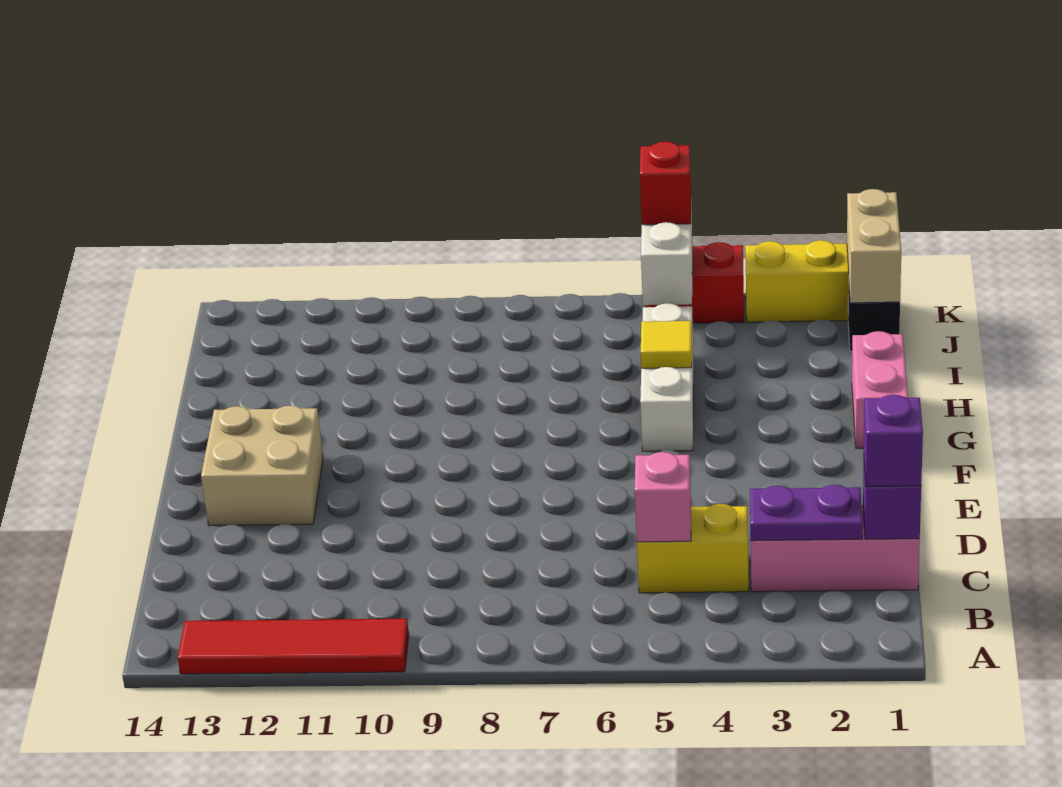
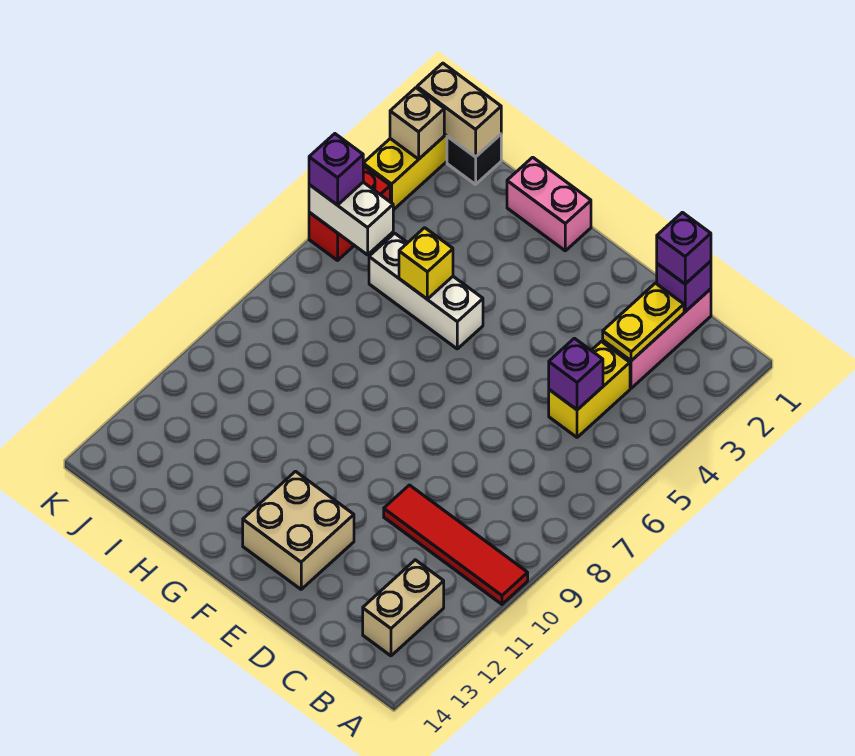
red 1x4 tile [178,619,409,674] -> red 1x4 tile turned to [384,485,528,604]
none -> tan 1x2 brick [363,560,444,656]
purple 1x2 plate [750,485,863,541] -> yellow 1x2 plate [603,283,684,361]
pink 1x1 brick [635,452,691,542] -> purple 1x1 brick [549,338,603,410]
yellow 1x1 tile [641,321,692,368] -> yellow 1x1 brick [399,228,453,299]
none -> tan 1x1 brick [390,88,444,159]
red 1x1 brick [640,142,691,225] -> purple 1x1 brick [309,134,363,205]

